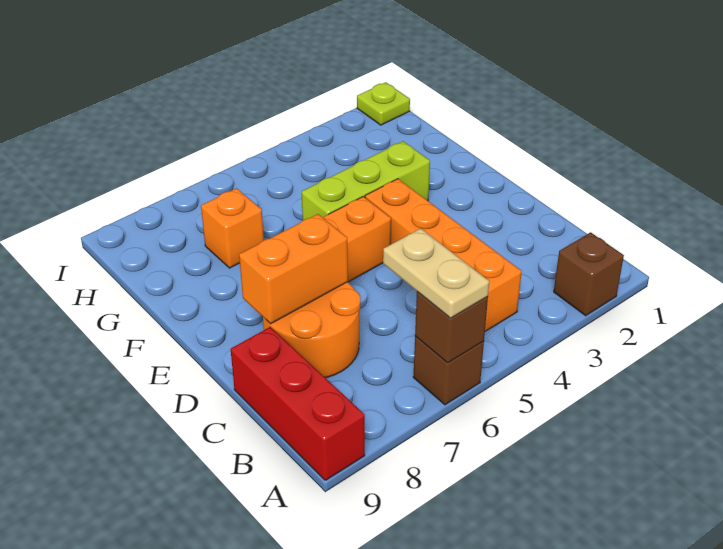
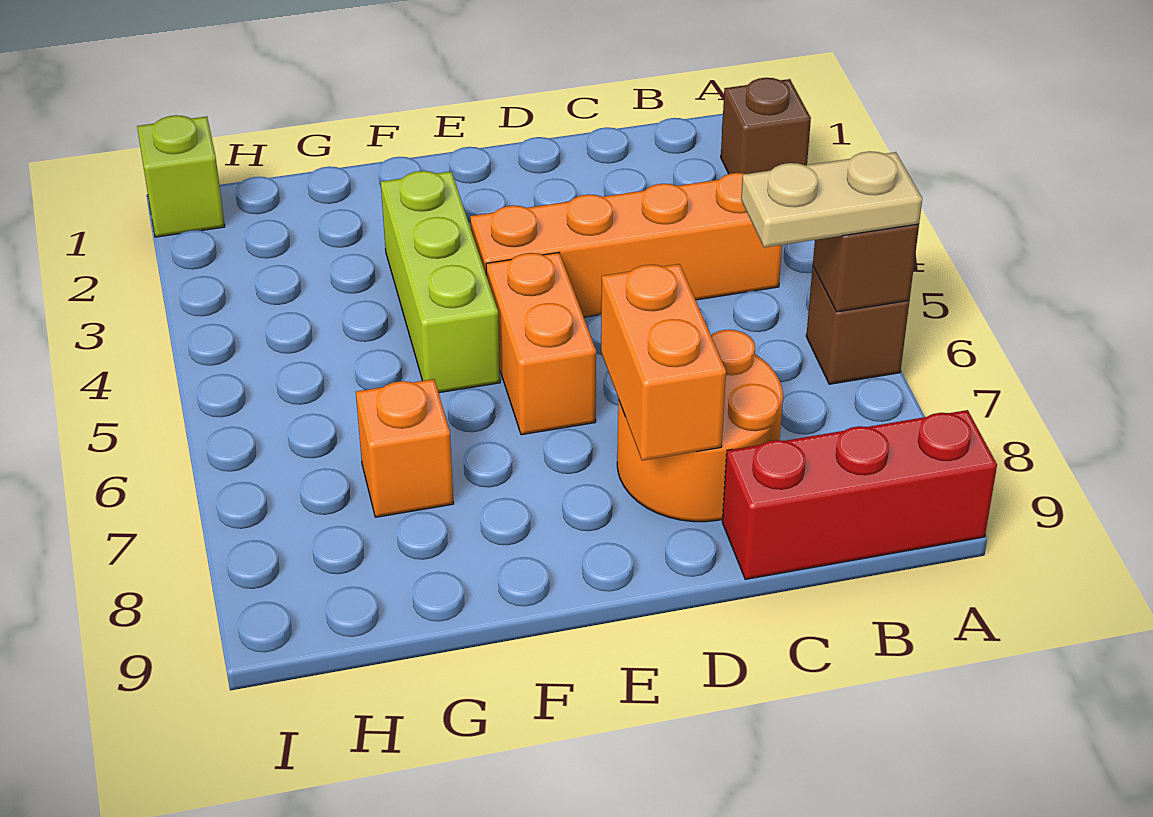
lime 1x1 plate [357,82,410,125] -> lime 1x1 brick [137,115,225,237]

